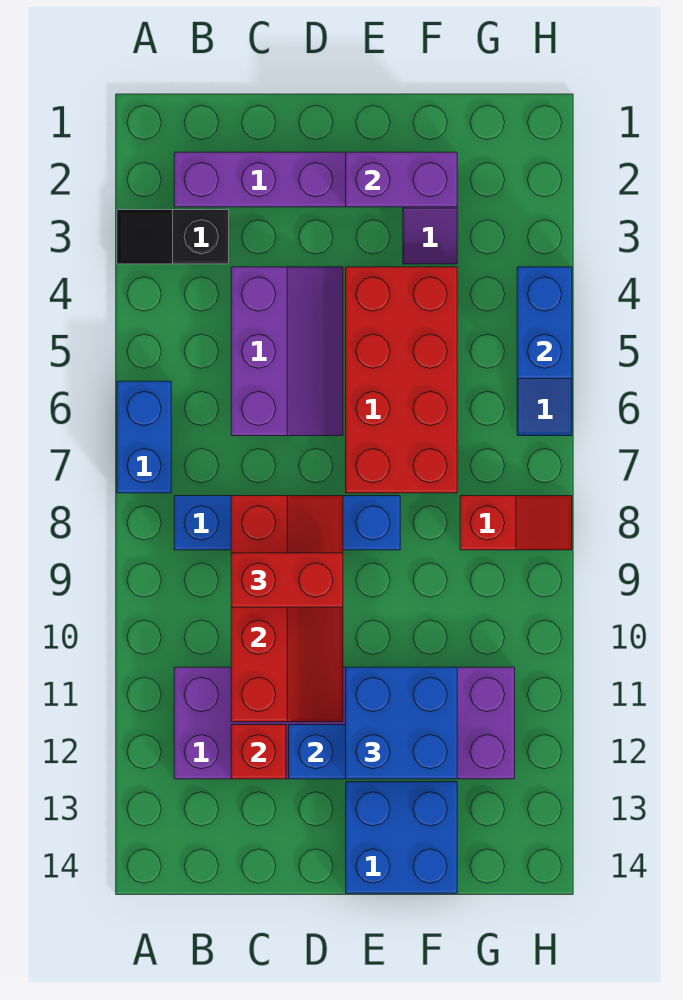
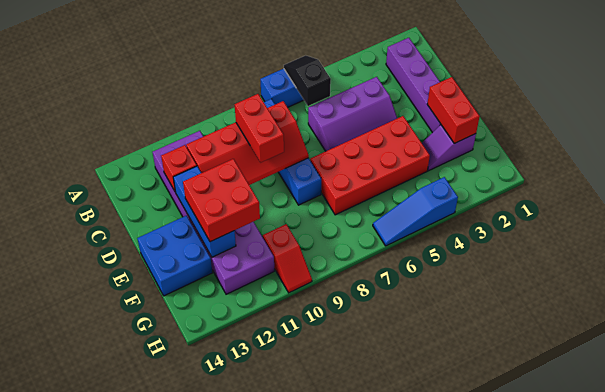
black 1x2 slope [117,210,229,264] -> black 1x2 slope moved to [284,55,331,106]
purple 1x2 brick [346,152,457,207] -> red 1x2 brick [427,77,480,143]
blue 2x2 brick [346,667,457,779] -> red 2x2 brick [183,159,260,242]
red 1x2 slope [460,496,572,550] -> red 1x2 slope moved to [263,224,312,293]
blue 1x2 brick [517,267,572,379] -> none

